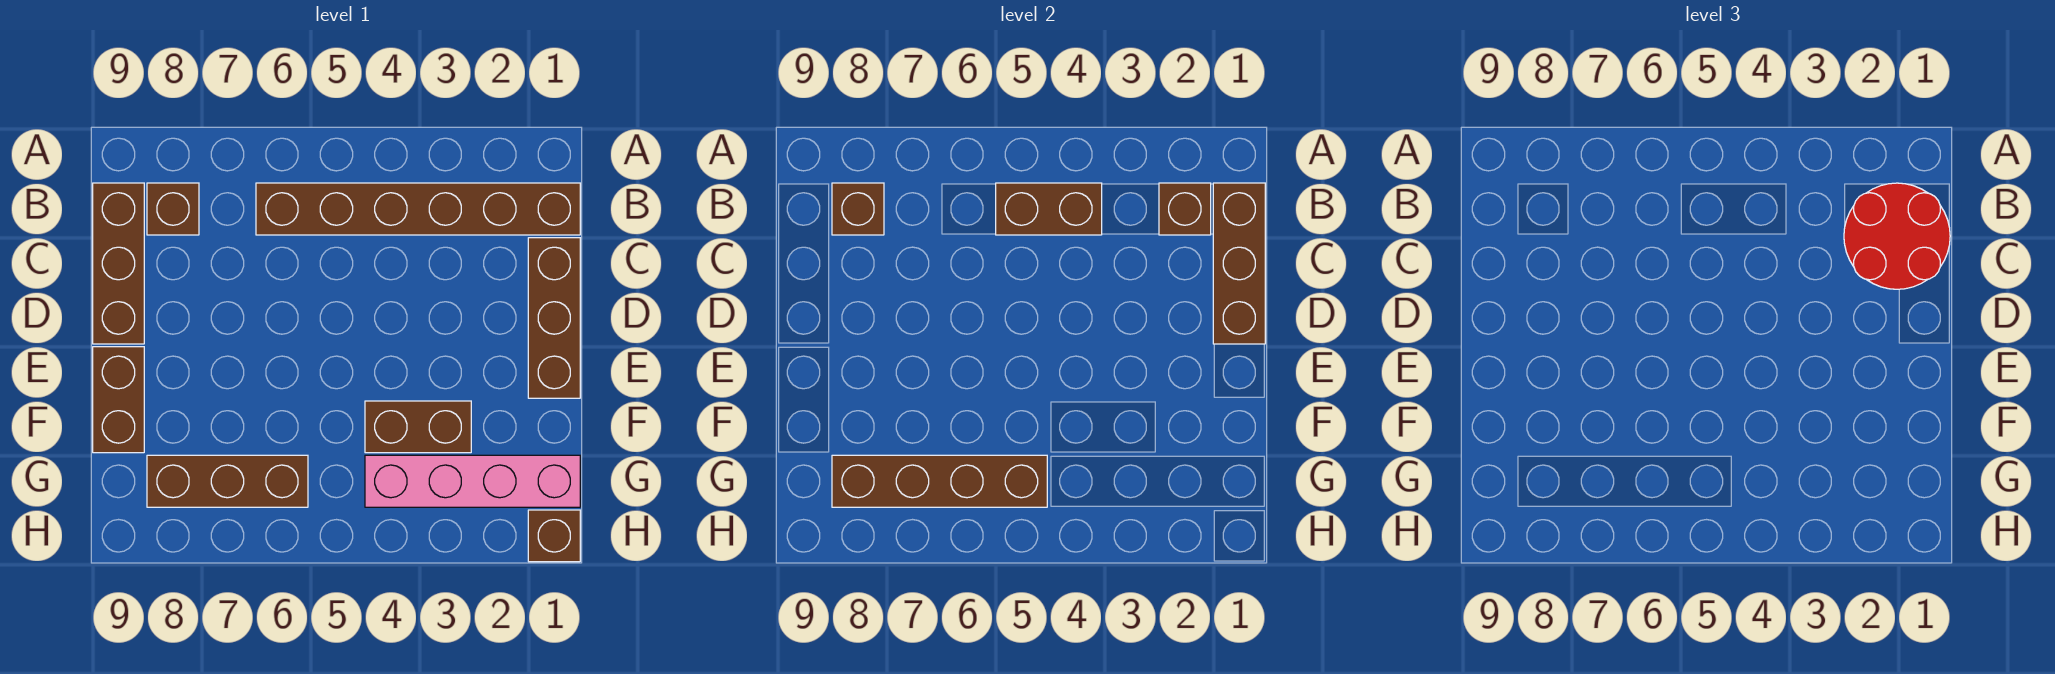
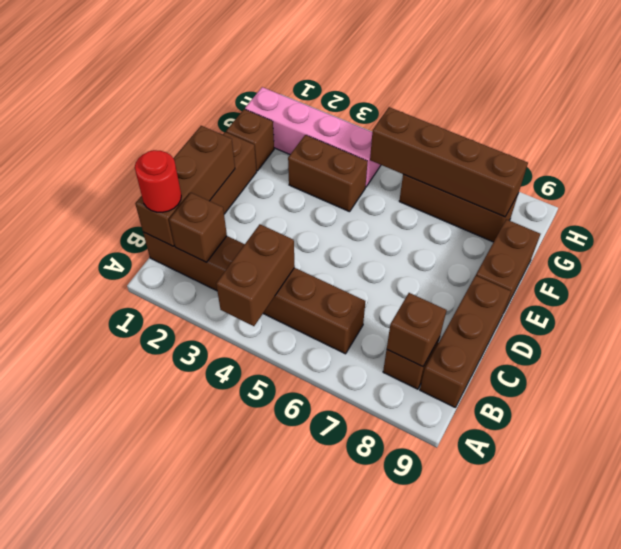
red 2x2 round brick [1844,183,1950,289] -> red 1x1 round brick [135,150,181,212]
brown 1x2 brick [996,183,1102,235] -> brown 1x2 brick turned to [216,224,295,326]
brown 1x1 brick [528,510,580,562] -> brown 1x1 brick moved to [226,109,274,171]

